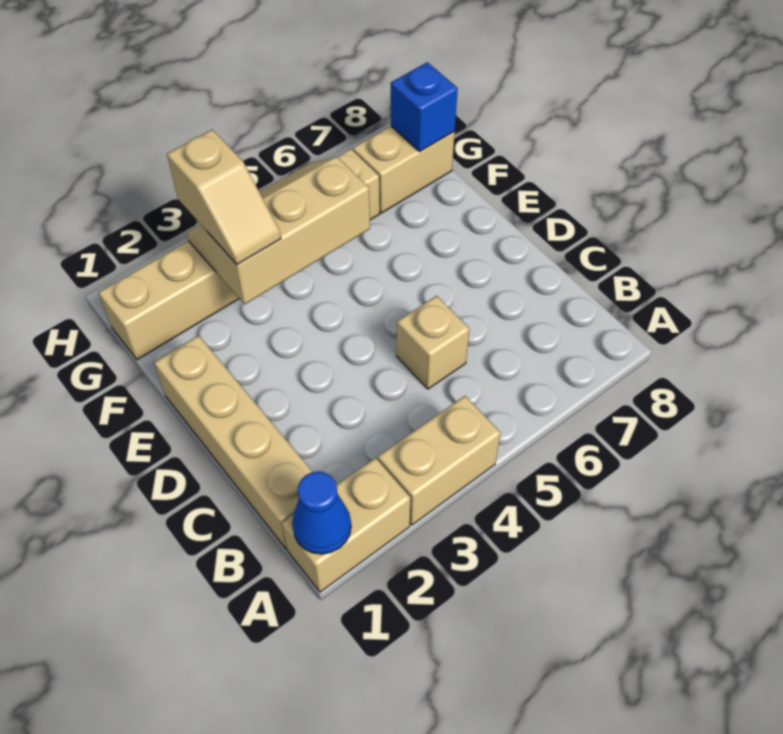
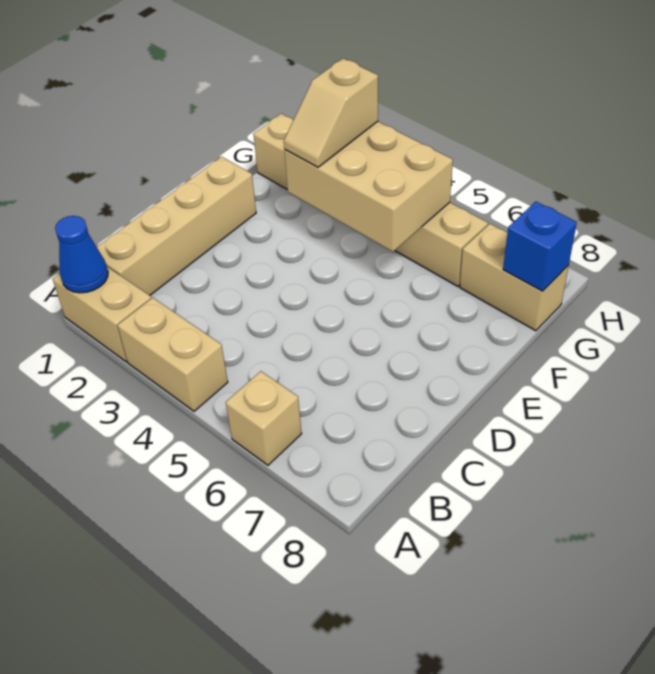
tan 1x1 brick [397,296,470,389] -> tan 1x1 brick moved to [226,371,302,465]
tan 2x3 slope [187,157,370,304] -> tan 2x3 brick [284,122,453,252]

